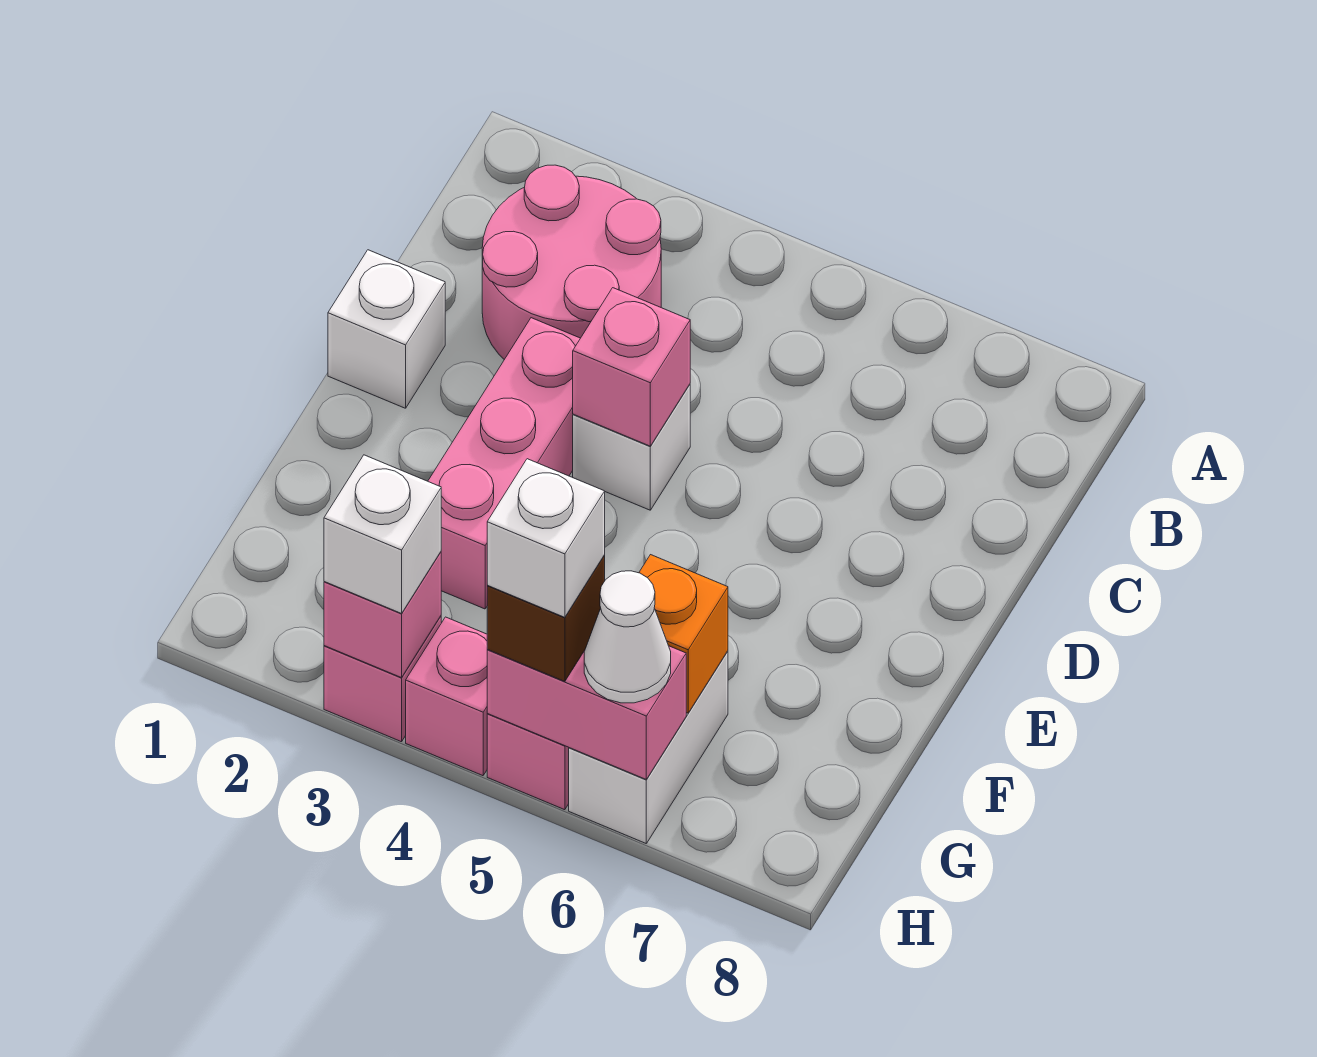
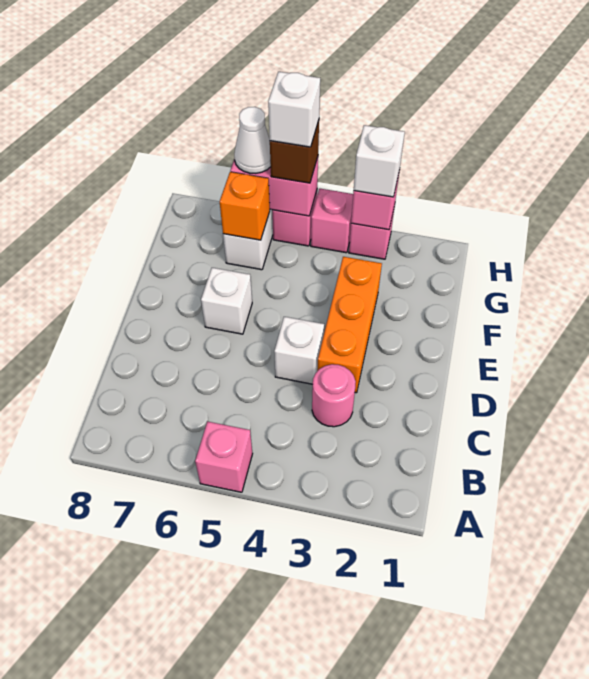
pink 2x2 round brick [482,165,661,360] -> pink 1x1 round brick [312,364,356,427]
white 1x1 brick [328,250,445,408] -> white 1x1 brick moved to [201,268,252,334]
pink 1x3 brick [428,318,580,609] -> orange 1x3 brick [317,257,382,393]
pink 1x1 brick [573,288,690,446] -> pink 1x1 brick moved to [195,422,253,492]

